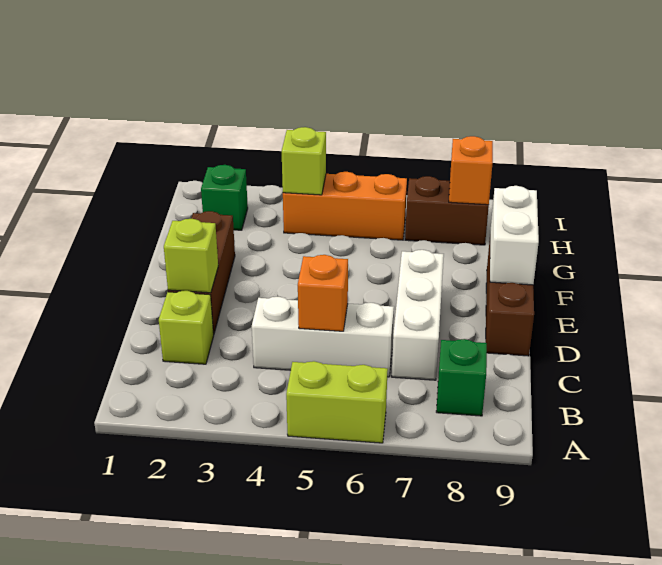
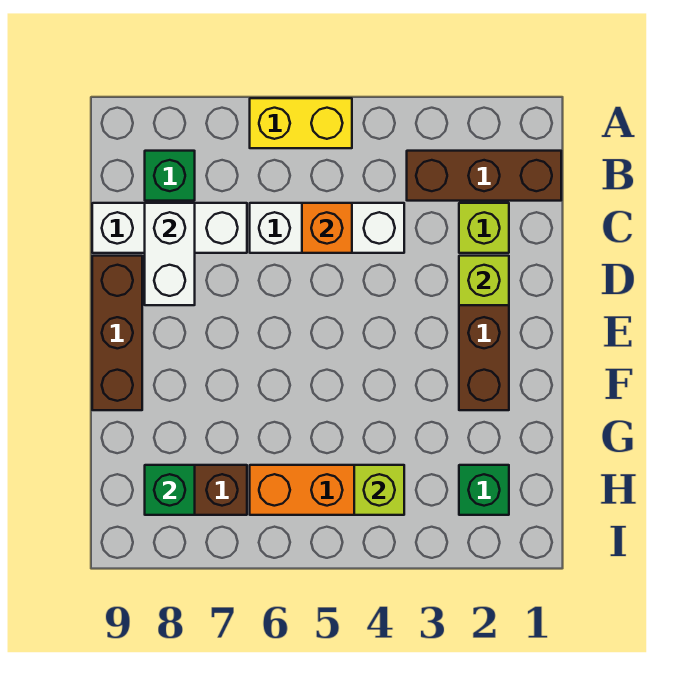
lime 1x2 brick [286,361,388,443] -> yellow 1x2 brick [250,98,352,148]
none -> brown 1x3 brick [407,151,561,201]
white 1x3 brick [392,250,444,380] -> white 1x3 brick turned to [92,203,247,253]
white 1x2 brick [490,186,539,285] -> white 1x2 brick moved to [145,203,195,305]
orange 1x1 brick [449,136,493,205] -> green 1x1 brick [145,465,195,515]

